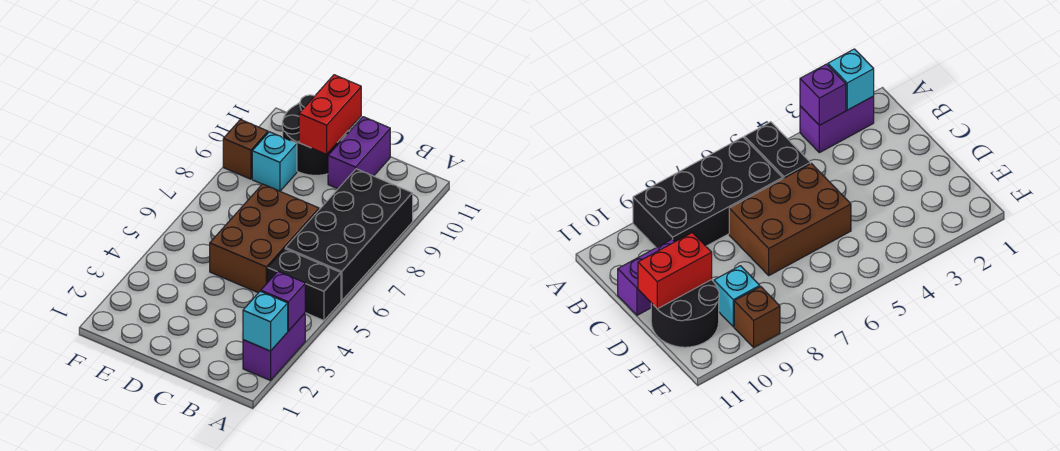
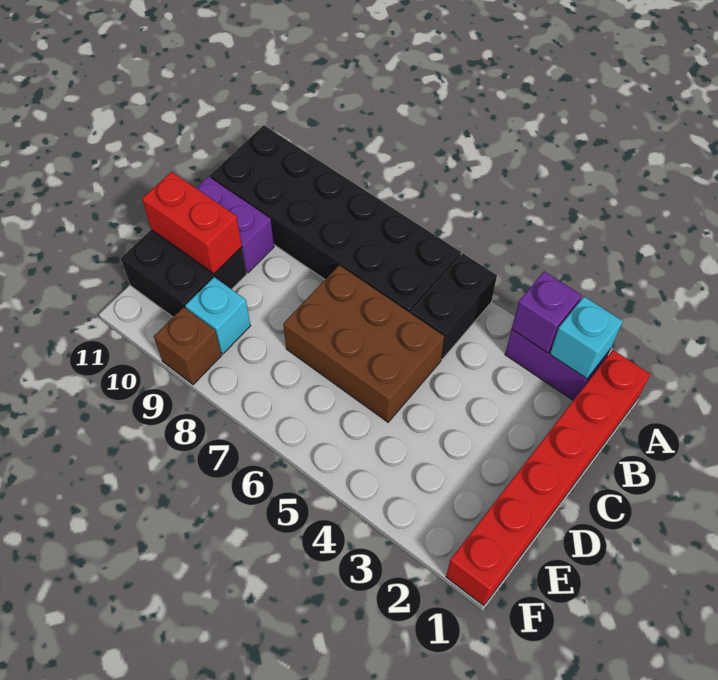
none -> red 1x6 brick [446,350,651,606]
black 2x4 brick [286,169,413,301] -> black 2x6 brick [210,125,461,313]
black 2x2 round brick [282,95,349,175] -> black 2x2 brick [121,230,247,317]

